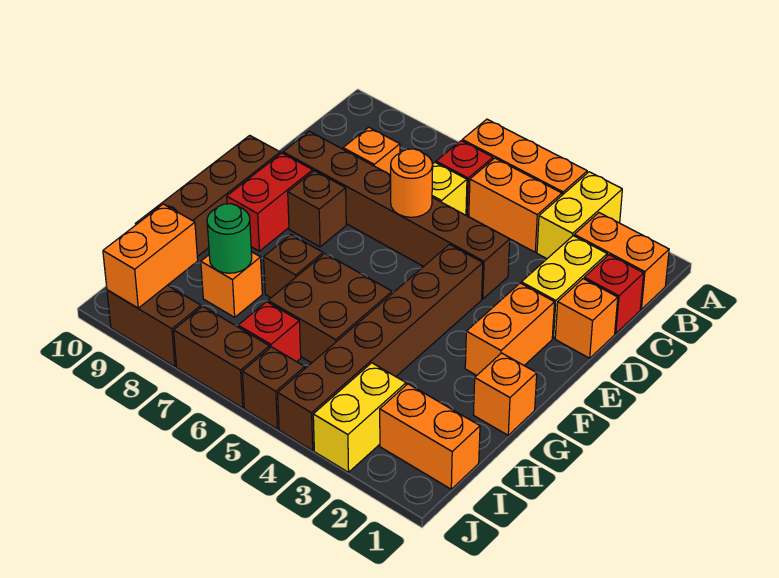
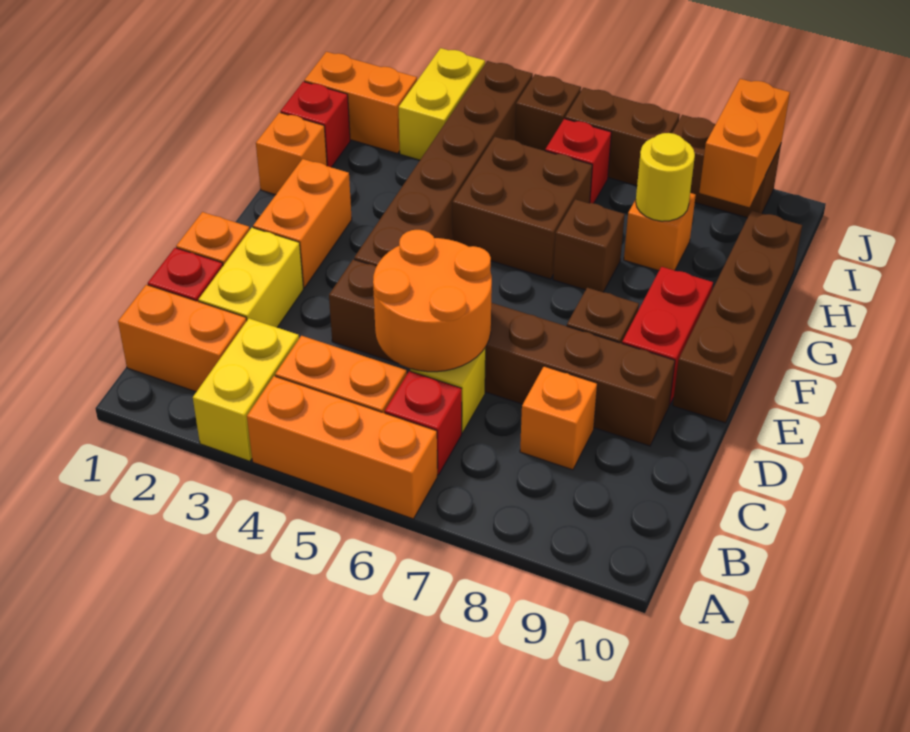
orange 1x1 round brick [391,149,433,217] -> orange 2x2 round brick [373,230,492,372]
none -> red 1x1 brick [280,81,350,167]
green 1x1 round brick [207,204,252,273] -> yellow 1x1 round brick [636,133,695,221]

